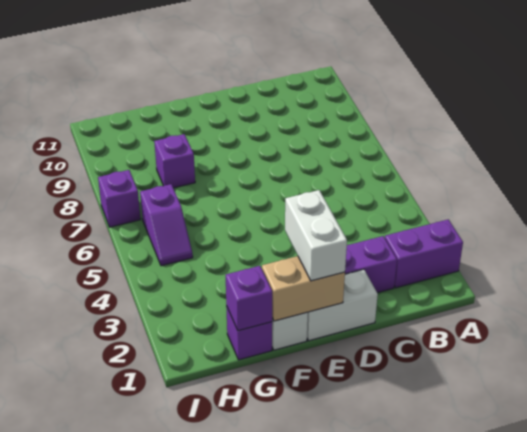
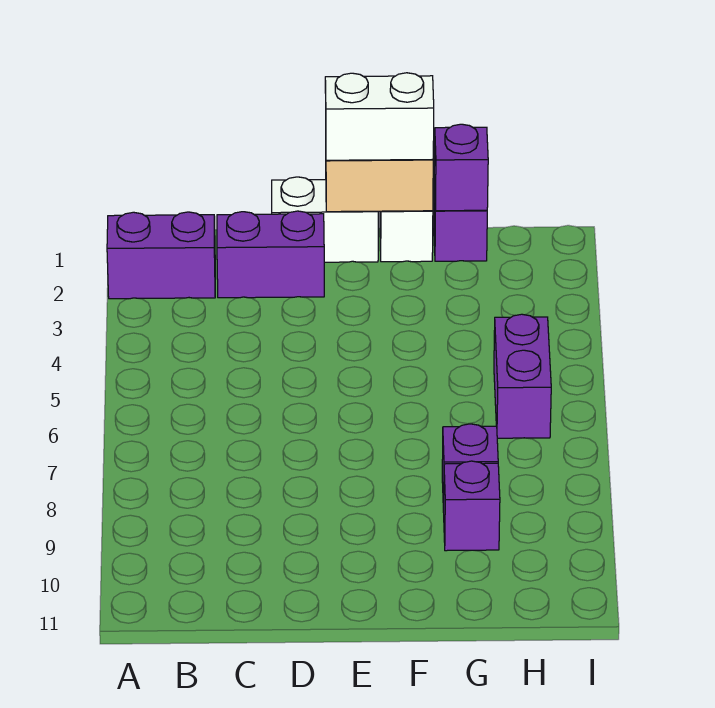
white 1x2 brick [285,190,347,281] -> white 1x2 brick turned to [325,73,434,160]
purple 1x2 slope [140,184,193,266] -> purple 1x2 brick [494,314,551,438]
purple 1x1 brick [98,170,141,227] -> purple 1x1 brick moved to [444,461,500,551]

